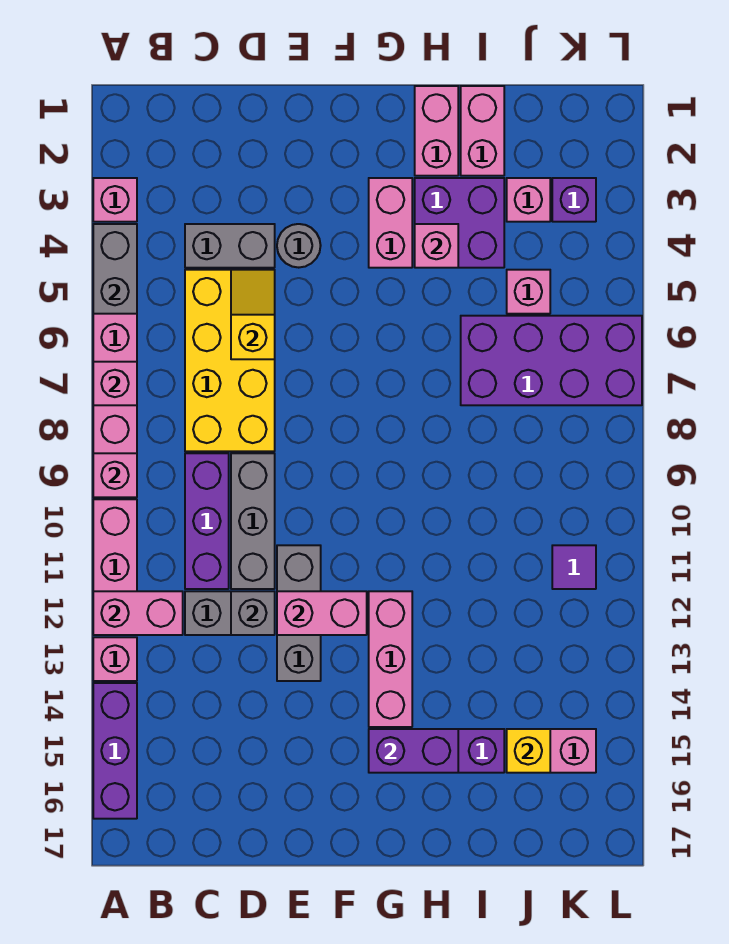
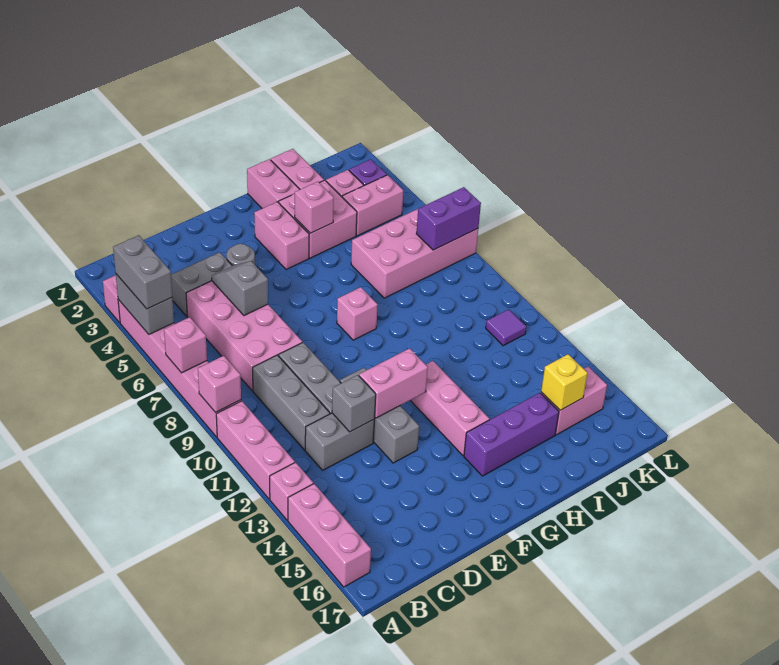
none -> grey 1x2 brick [113,235,172,309]
pink 1x2 brick [93,591,183,635] -> pink 1x2 brick moved to [342,175,403,236]
purple 1x3 brick [93,683,137,819] -> pink 1x3 brick [288,484,371,587]
yellow 2x4 brick [185,270,275,451] -> pink 2x4 brick [186,281,302,391]
purple 1x3 brick [185,453,229,589] -> grey 1x3 brick [253,355,330,450]
yellow 1x2 slope [231,270,275,359] -> grey 1x2 slope [212,261,268,316]
purple 1x2 brick [369,729,458,773] -> purple 1x2 brick moved to [416,187,481,250]
purple 2x2 brick [415,178,504,268] -> pink 2x2 brick [279,180,357,258]
purple 2x4 brick [461,316,642,405] -> pink 2x4 brick [351,209,478,298]
pink 1x1 brick [507,270,550,314] -> pink 1x1 brick moved to [337,287,378,340]

